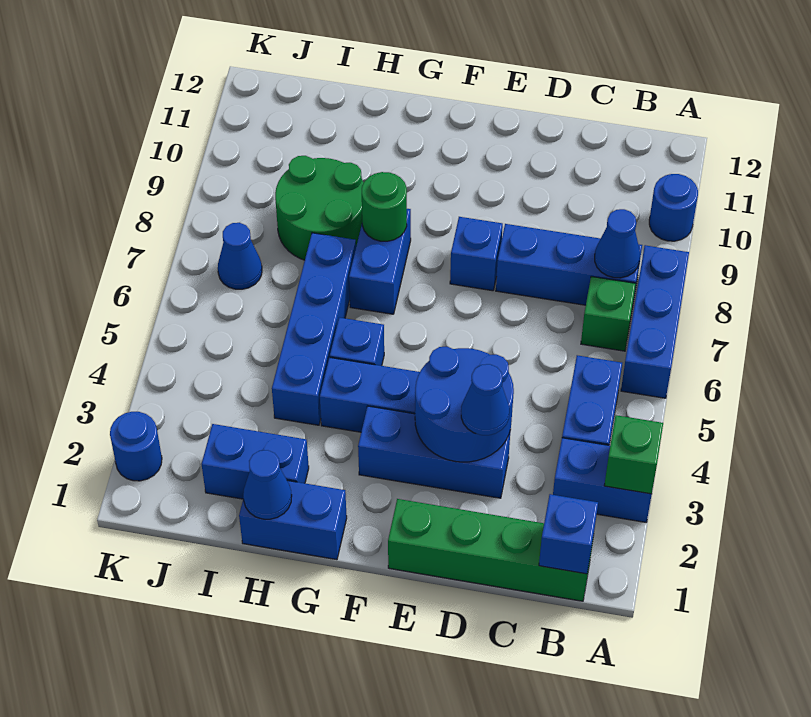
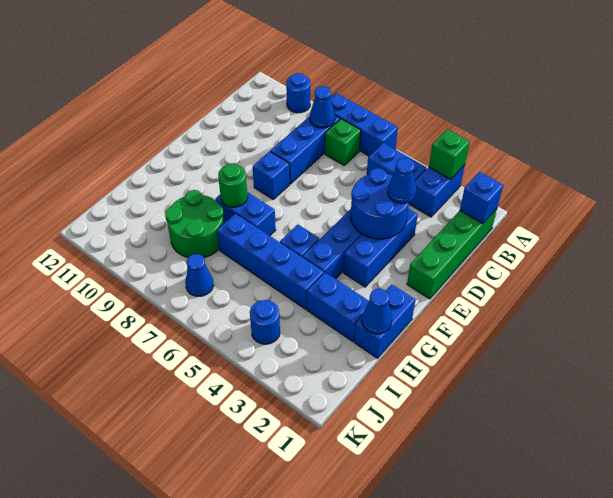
blue 1x2 brick [202,424,309,499] -> blue 1x2 brick turned to [307,272,369,342]
blue 1x1 round brick [110,412,162,481] -> blue 1x1 round brick moved to [250,300,280,344]

